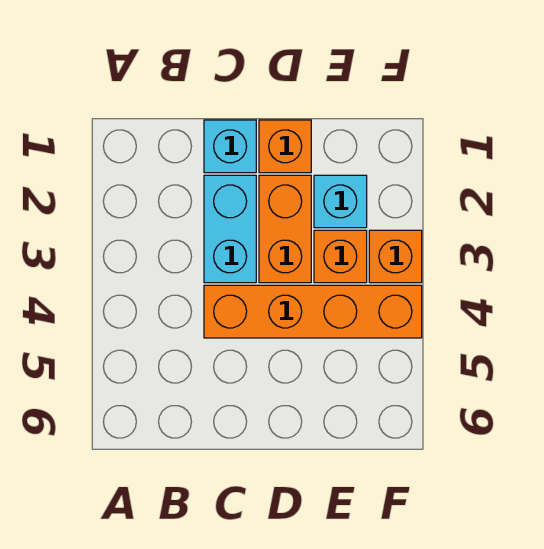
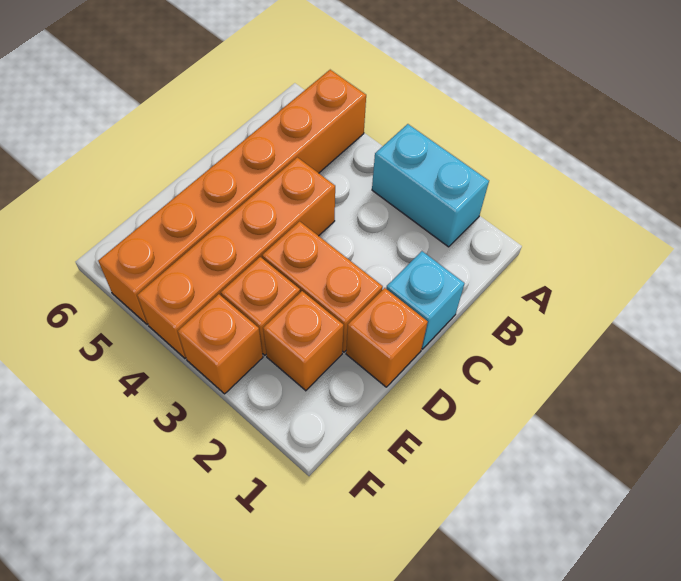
none -> orange 1x6 brick [98,70,366,324]
cyan 1x2 brick [204,175,256,283] -> cyan 1x2 brick moved to [372,124,489,247]
cyan 1x1 brick [314,175,367,228] -> orange 1x1 brick [263,291,344,391]

